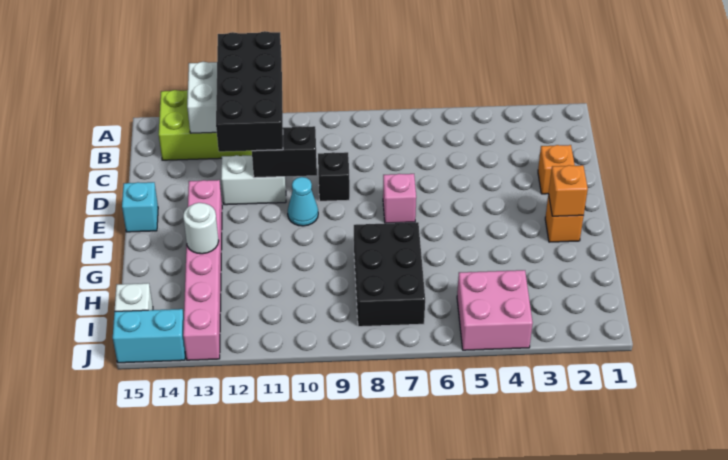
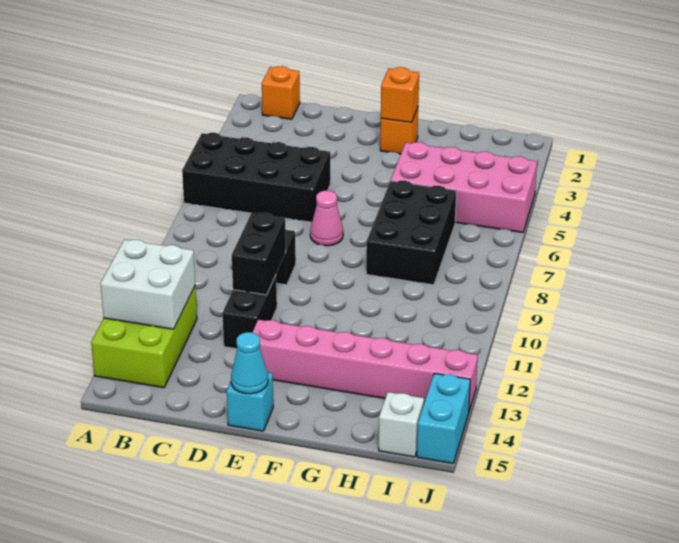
black 2x4 brick [216,31,283,152] -> black 2x4 brick moved to [182,133,330,222]
orange 1x1 brick [538,145,575,194] -> orange 1x1 brick moved to [262,66,300,119]
white 1x2 brick [221,155,286,205] -> black 1x2 brick [222,275,277,349]
pink 1x1 brick [383,174,416,223] -> pink 1x1 cone [310,191,343,246]
cyan 1x1 cone [288,177,318,226] -> cyan 1x1 cone moved to [231,332,268,394]
black 2x3 brick [354,222,425,327] -> black 2x3 brick turned to [366,181,457,285]
white 1x1 round brick [183,203,219,254] -> none
pink 2x2 brick [457,270,533,350] -> pink 2x4 brick [391,142,537,233]

